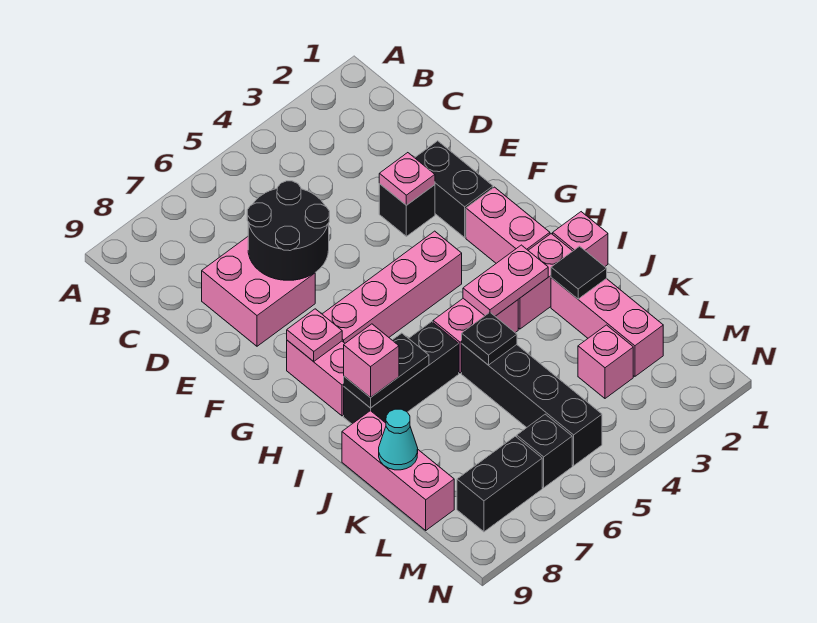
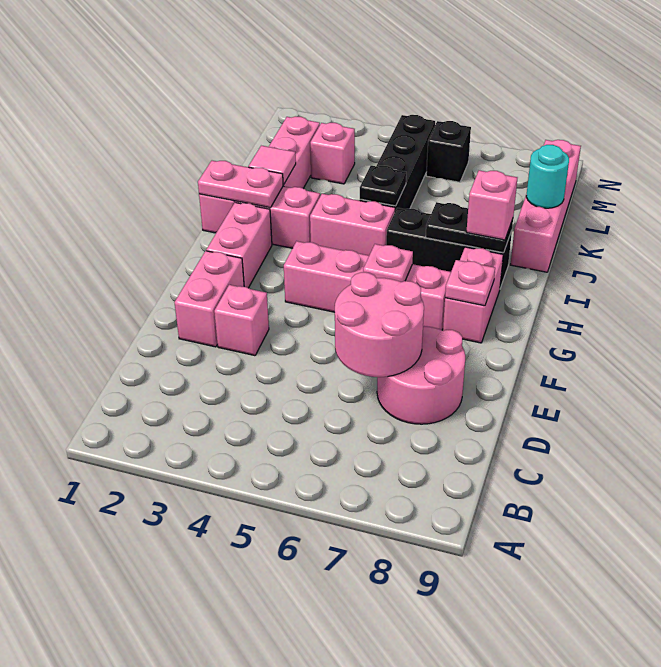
black 2x2 round brick [247,181,330,280] -> pink 2x2 round brick [335,272,424,377]
pink 2x2 brick [202,237,315,346] -> pink 2x2 round brick [377,326,465,424]
black 1x2 brick [415,141,493,237] -> pink 1x2 brick [174,251,244,347]
black 1x1 brick [379,184,435,236] -> pink 1x1 brick [214,285,269,356]
pink 1x1 plate [379,153,435,205] -> pink 1x1 plate moved to [363,244,413,282]
pink 1x2 plate [463,245,548,316] -> pink 1x2 plate moved to [198,161,283,208]
black 1x1 tile [551,246,607,299] -> pink 1x1 tile [248,146,296,185]
pink 1x3 brick [342,411,454,530] -> pink 1x4 brick [511,140,581,272]
cyan 1x1 cone [379,409,418,470] -> cyan 1x1 round brick [526,144,569,208]
black 1x2 brick [457,436,542,532] -> none

